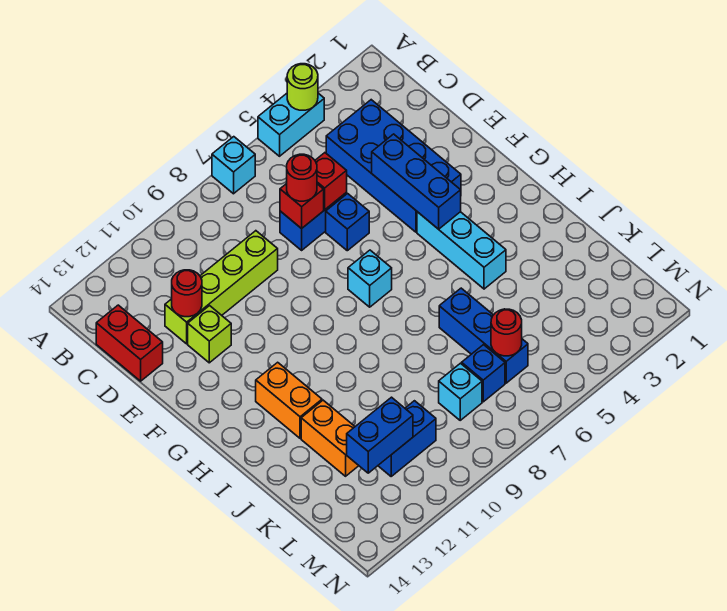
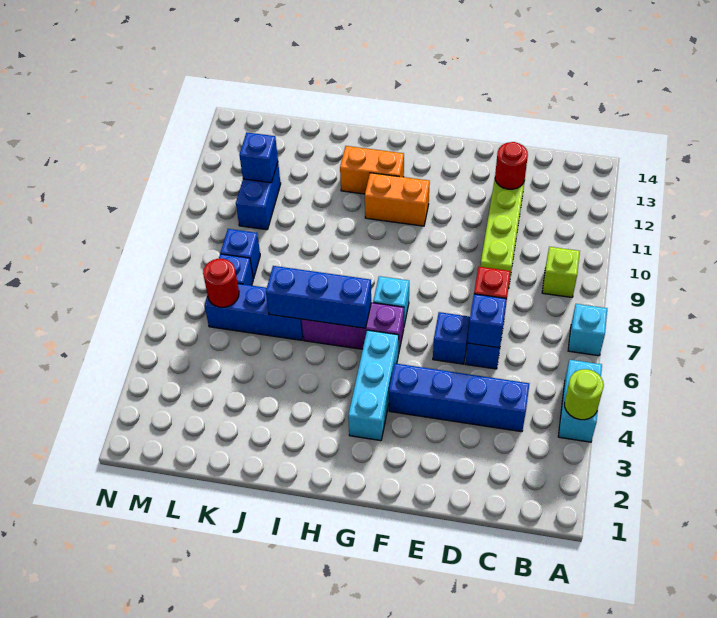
blue 2x4 brick [326,100,461,232] -> blue 1x4 brick [389,363,529,432]
red 1x2 brick [96,305,163,381] -> none
red 1x1 brick [315,153,347,210] -> blue 1x1 brick [467,294,506,348]
red 1x1 round brick [287,154,317,201] -> none
blue 1x3 brick [372,134,461,229] -> blue 1x3 brick moved to [266,266,371,328]
lime 1x1 brick [188,306,231,363] -> lime 1x1 brick moved to [542,247,580,297]
cyan 1x3 brick [417,212,506,289] -> cyan 1x3 brick turned to [348,330,399,441]
none -> purple 1x3 brick [302,303,404,354]
orange 1x2 brick [301,400,359,476] -> orange 1x2 brick moved to [365,173,430,226]
cyan 1x1 brick [439,363,482,420] -> blue 1x1 brick [221,229,260,279]
blue 1x2 brick [347,397,413,473] -> blue 1x1 brick [239,133,278,183]

